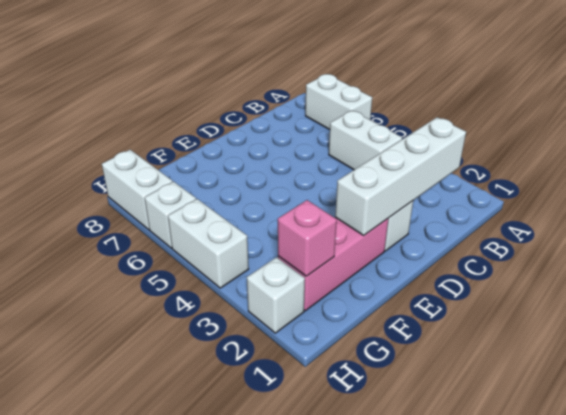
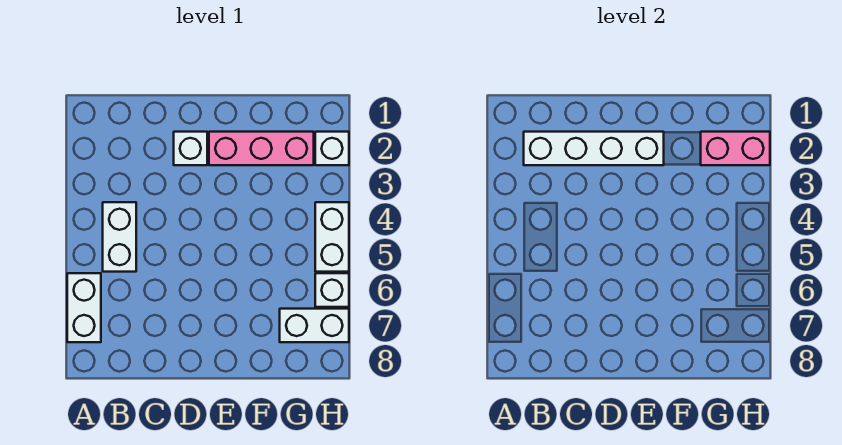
pink 1x1 brick [278,200,337,276] -> pink 1x2 brick [701,132,770,165]
white 1x2 brick [102,150,173,230] -> white 1x2 brick turned to [280,309,349,342]

